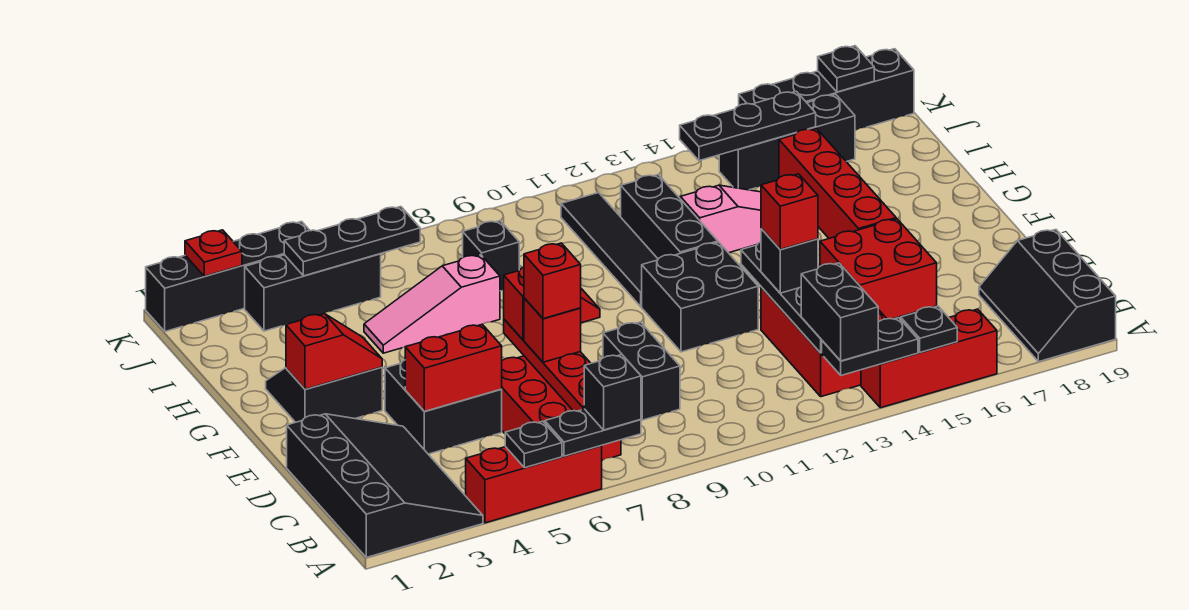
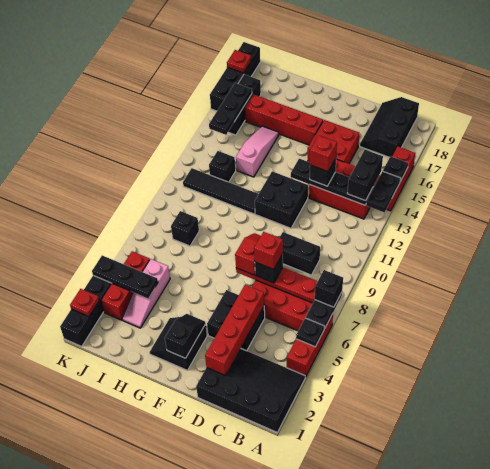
black 1x2 brick [801,263,878,361] -> black 1x2 brick turned to [347,150,383,201]
black 2x3 slope [979,230,1116,362] -> black 2x3 slope turned to [360,97,419,157]
red 1x2 brick [405,324,502,411] -> red 1x4 brick [205,285,264,376]
red 1x1 brick [524,298,581,362] -> black 1x1 brick [255,254,283,283]
red 1x2 slope [286,313,382,389] -> black 1x2 slope [165,314,206,358]
black 1x3 brick [621,175,718,259] -> black 1x1 brick [209,151,236,182]
pink 1x3 slope [364,255,500,353] -> pink 1x3 slope moved to [122,259,170,328]
black 1x3 brick [245,254,381,331] -> red 1x3 brick [101,251,150,320]
black 1x3 plate [284,207,420,276] -> black 1x3 plate turned to [92,255,158,298]
black 1x1 plate [818,46,874,92] -> red 1x1 plate [227,50,251,73]

